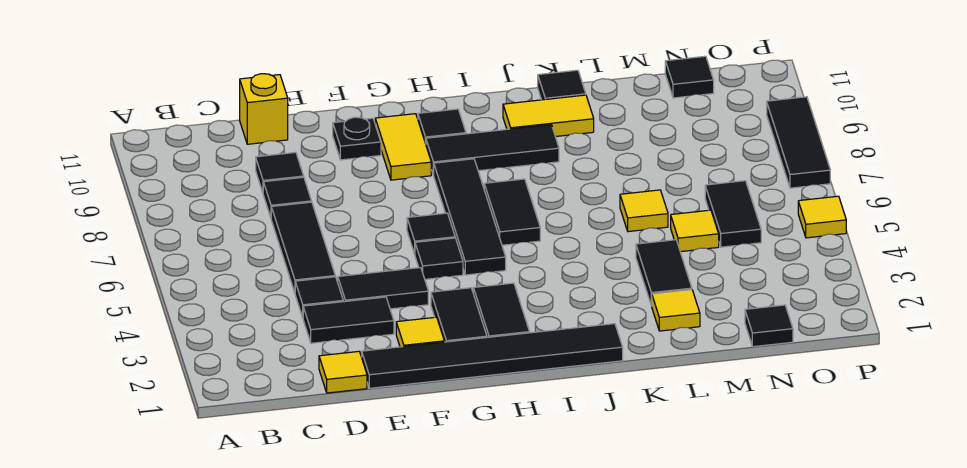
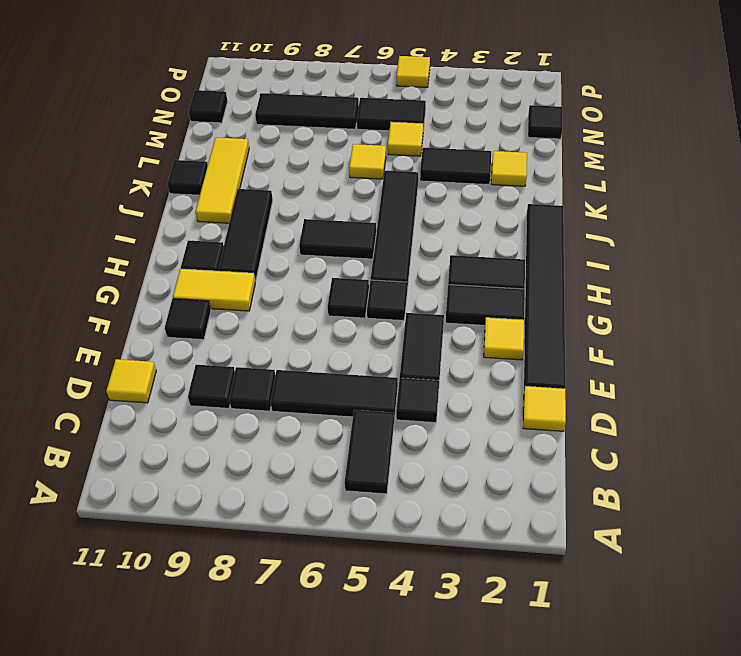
black 1x2 tile [303,297,394,343] -> black 1x2 tile moved to [345,410,394,494]
yellow 1x1 brick [240,74,288,144] -> yellow 1x1 tile [106,359,156,403]
black 1x1 plate [333,117,381,160] -> black 1x1 tile [165,299,211,340]
black 1x4 tile [434,159,506,275] -> black 1x4 tile turned to [371,171,418,289]
yellow 1x2 tile [503,95,594,137] -> yellow 1x3 tile [196,138,249,223]
black 1x3 tile [767,97,830,188] -> black 1x3 tile moved to [255,93,359,129]

